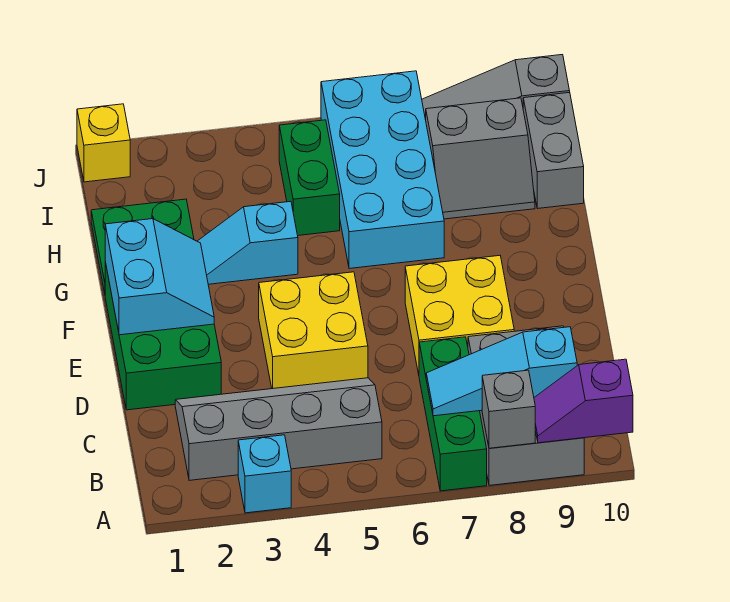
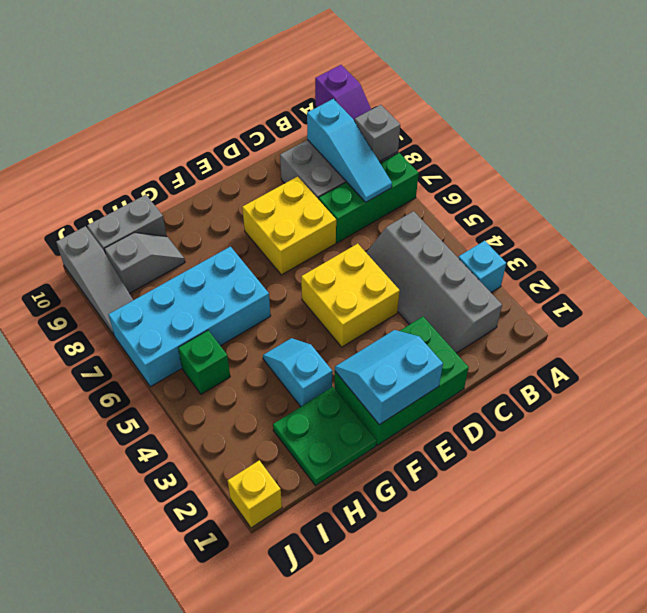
cyan 1x2 slope [197,201,298,284] -> cyan 1x2 slope turned to [263,338,332,407]
green 1x2 brick [279,120,340,235] -> green 1x1 brick [178,330,230,394]
grey 2x2 slope [426,98,535,219] -> grey 1x2 slope [104,233,185,293]

